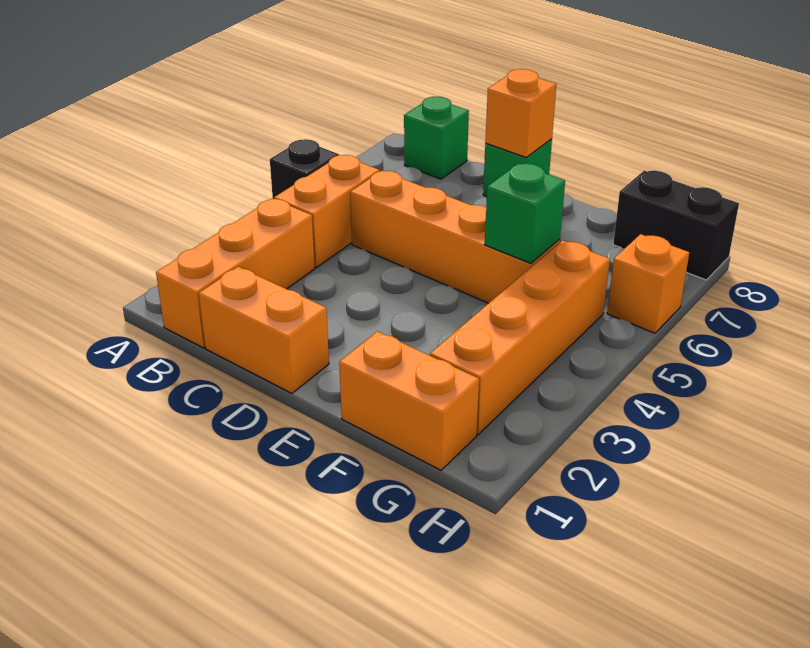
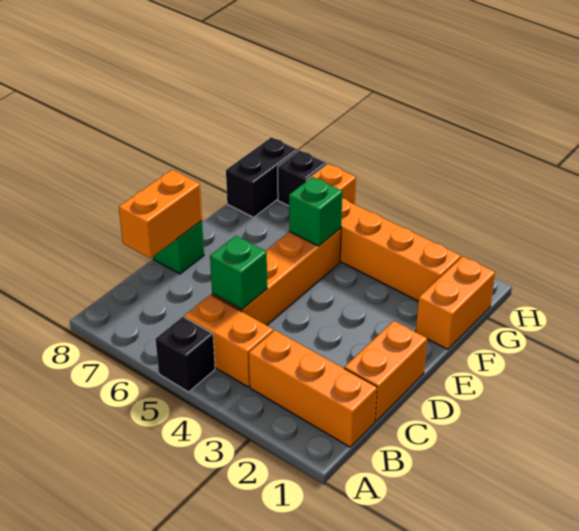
green 1x1 brick [404,97,469,179] -> green 1x1 brick moved to [210,236,267,310]
orange 1x1 brick [485,69,556,158] -> orange 1x2 brick [119,170,202,259]
none -> black 1x1 brick [278,150,327,206]

